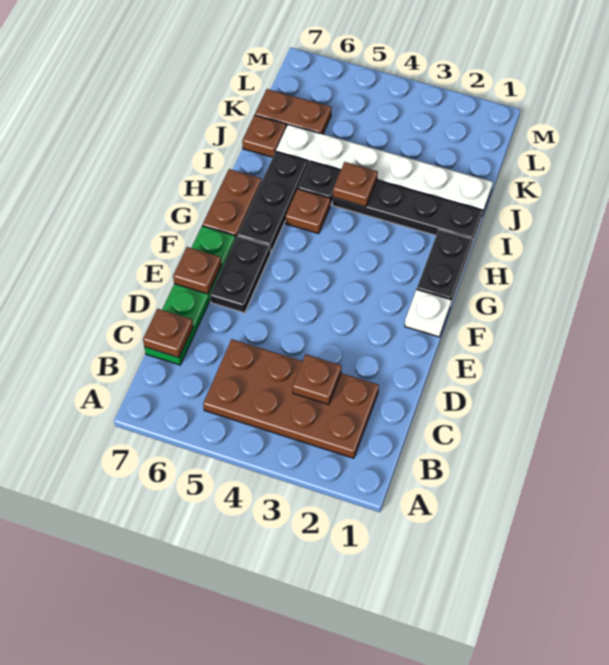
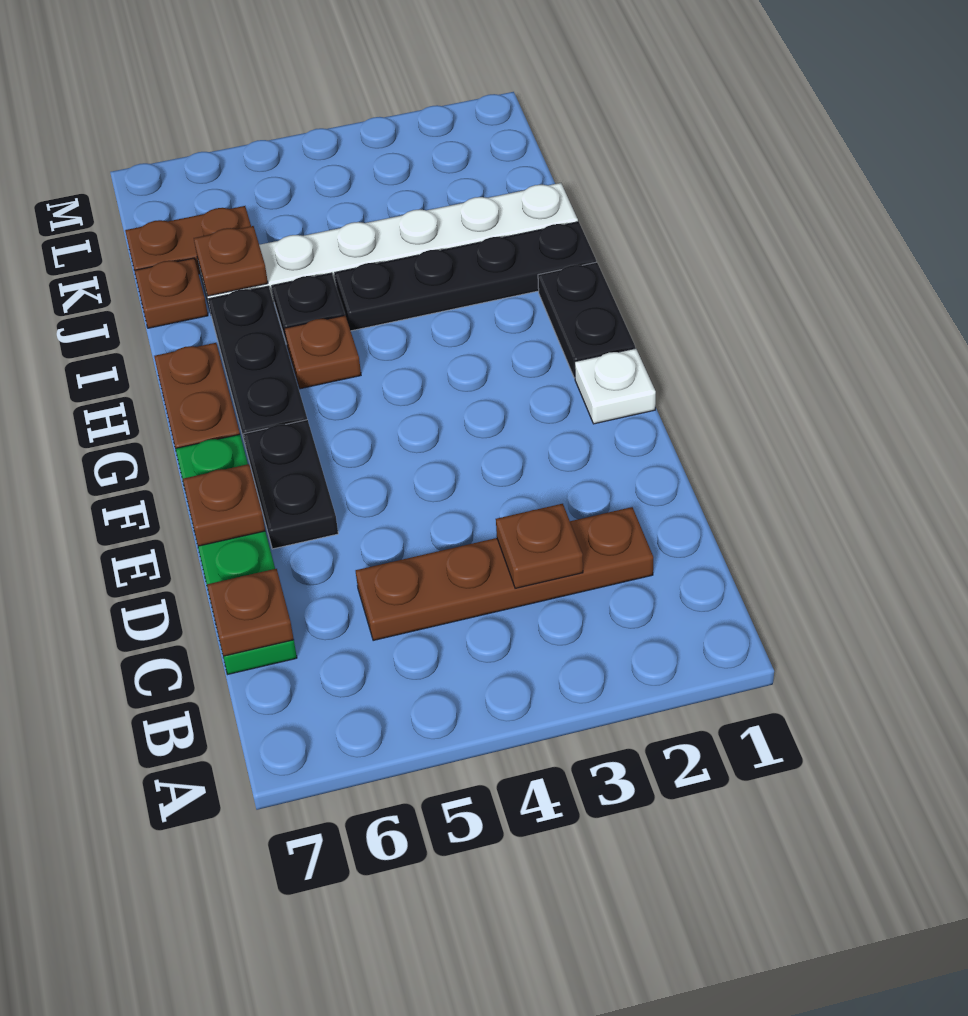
brown 2x4 plate [203,339,379,458] -> brown 1x4 plate [356,507,653,641]
brown 1x1 plate [333,162,378,207] -> brown 1x1 plate moved to [194,226,268,296]

